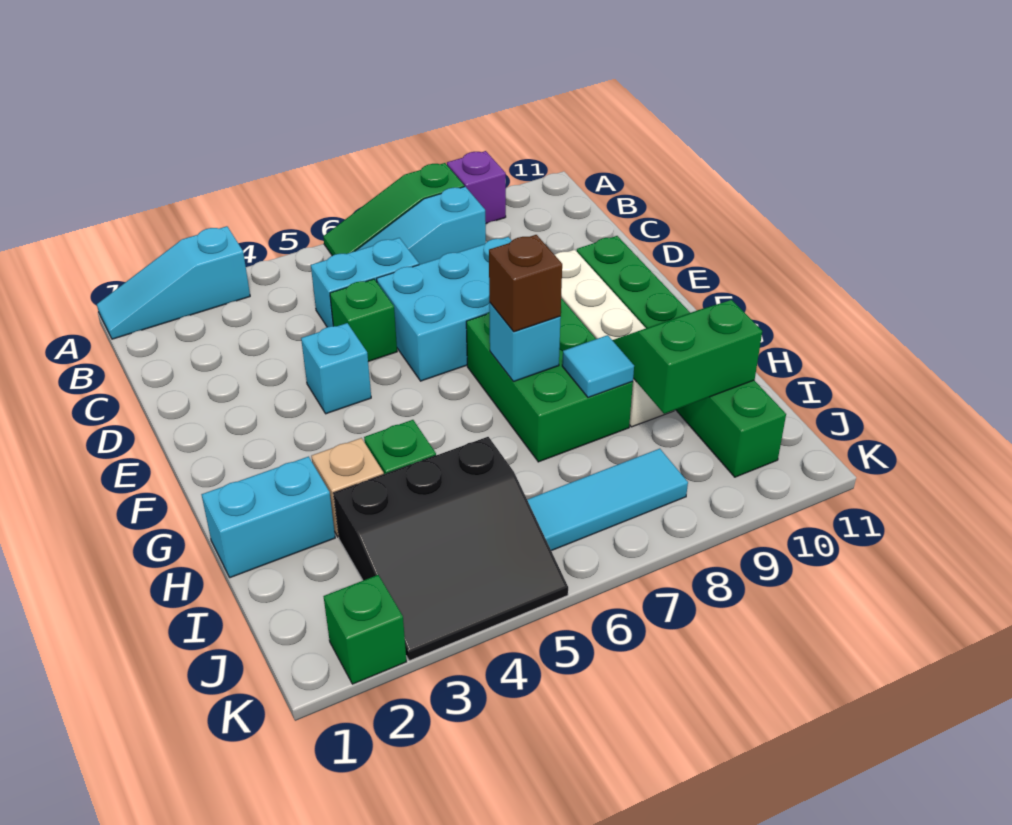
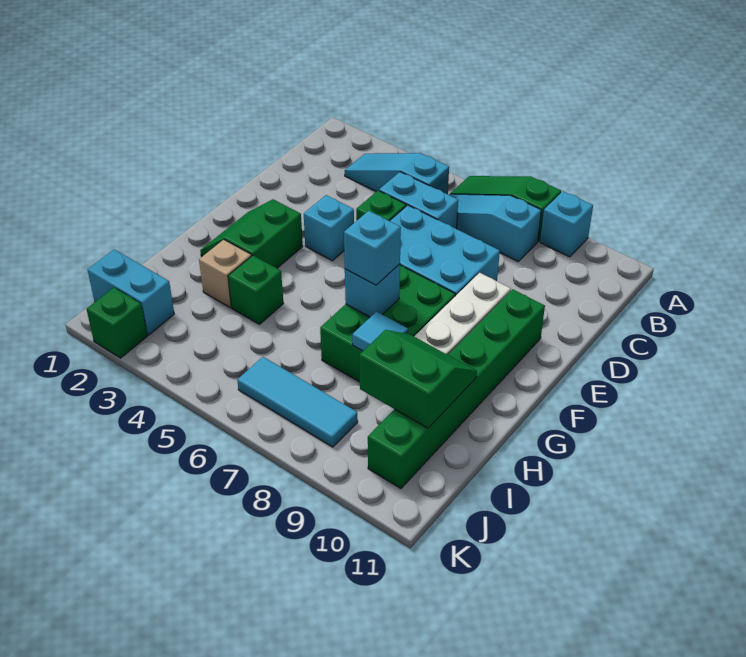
cyan 1x3 slope [97,226,250,339] -> cyan 1x3 slope moved to [345,153,449,194]
purple 1x1 brick [447,151,506,224] -> cyan 1x1 brick [540,191,593,257]
none -> green 2x2 slope [200,199,303,268]
brown 1x1 brick [489,235,562,332] -> cyan 1x1 brick [344,211,401,285]
cyan 1x2 brick [201,457,335,578] -> cyan 1x2 brick moved to [88,249,174,335]
black 3x3 slope [333,437,568,661] -> none

